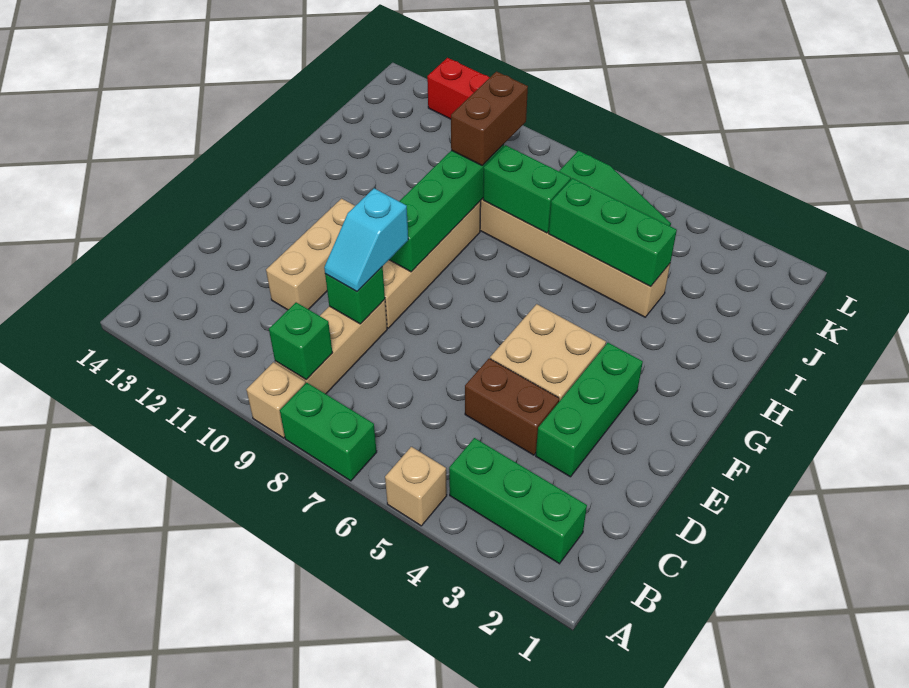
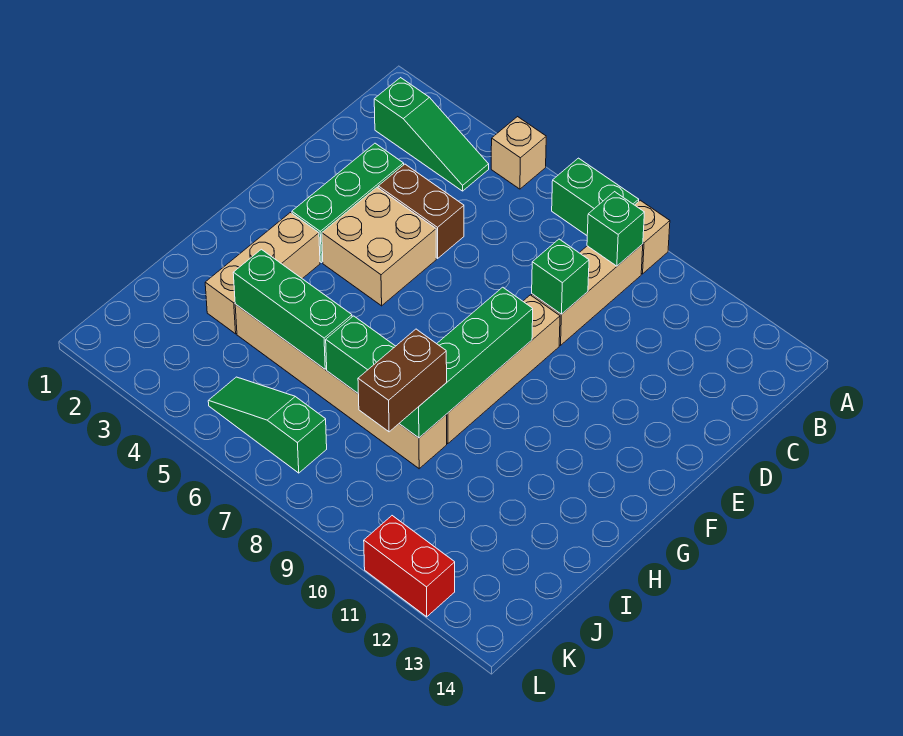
green 1x3 brick [449,438,587,564] -> green 1x3 slope [374,78,489,191]
cyan 1x2 slope [324,188,408,292] -> none
tan 1x3 brick [266,199,355,310] -> tan 1x3 brick moved to [205,213,320,334]

